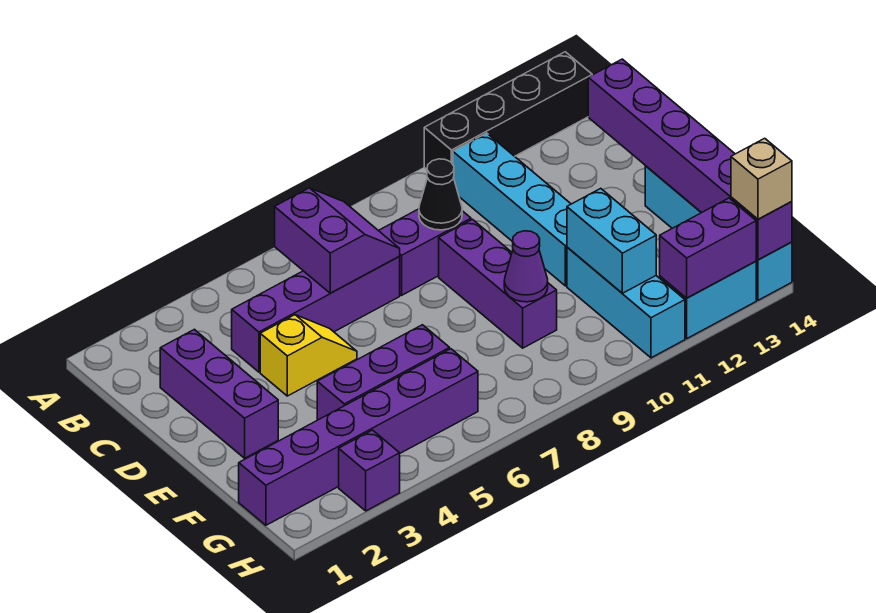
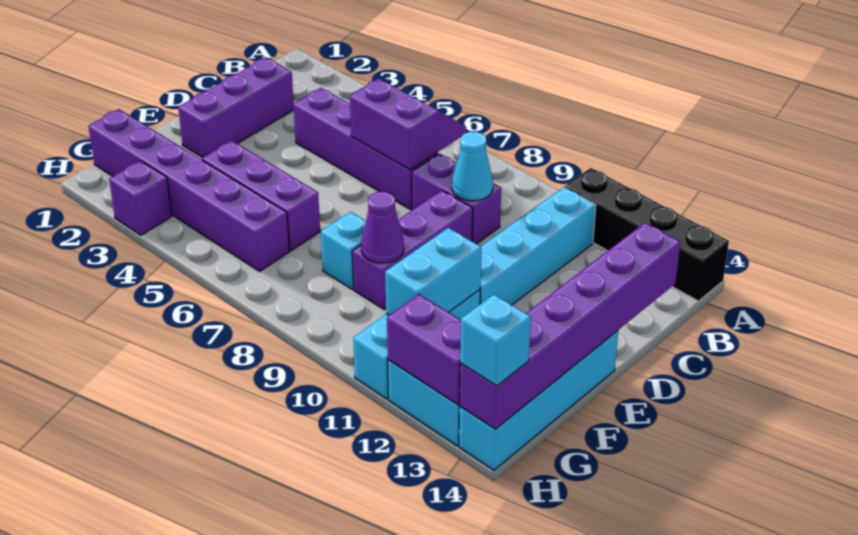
purple 2x2 slope [275,188,400,293] -> purple 2x2 slope turned to [350,79,466,170]
black 1x1 cone [419,159,462,230] -> cyan 1x1 cone [452,132,493,201]
yellow 1x2 slope [260,315,357,396] -> none
none -> cyan 1x1 brick [321,212,366,289]
tan 1x1 brick [731,138,792,219] -> cyan 1x1 brick [460,294,531,386]

